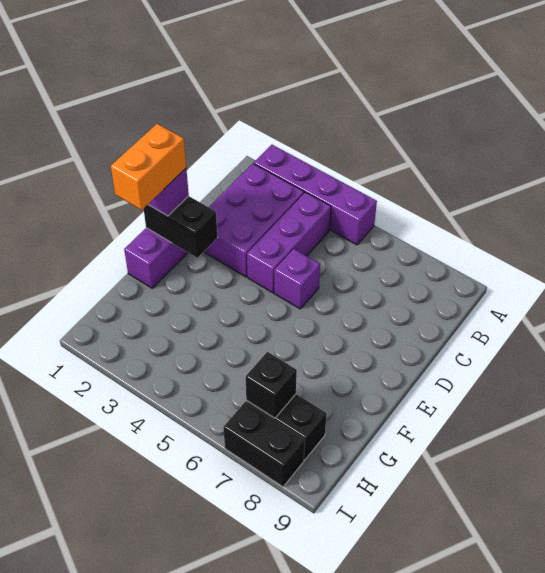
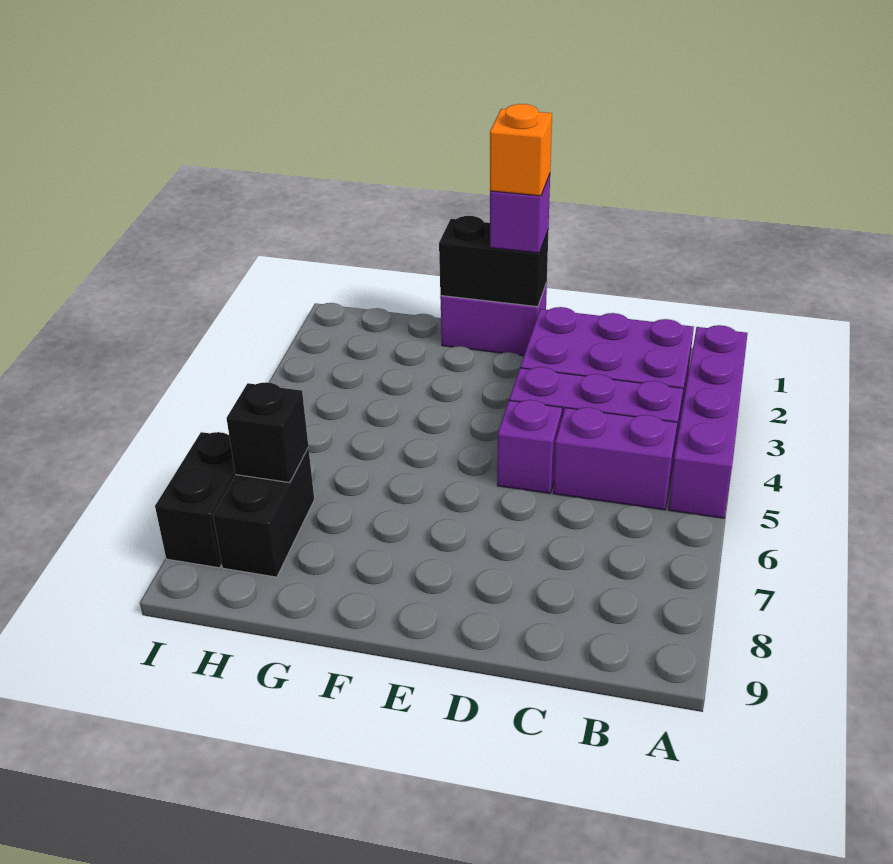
none -> purple 1x2 brick [553,407,677,510]
black 1x2 brick [144,196,218,258] -> black 1x2 brick turned to [439,216,549,307]
orange 1x2 brick [111,124,186,210] -> orange 1x1 brick [490,104,552,196]

